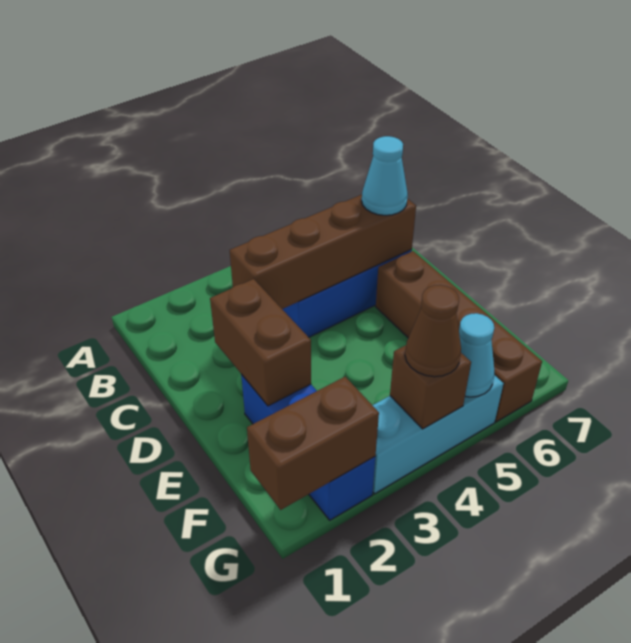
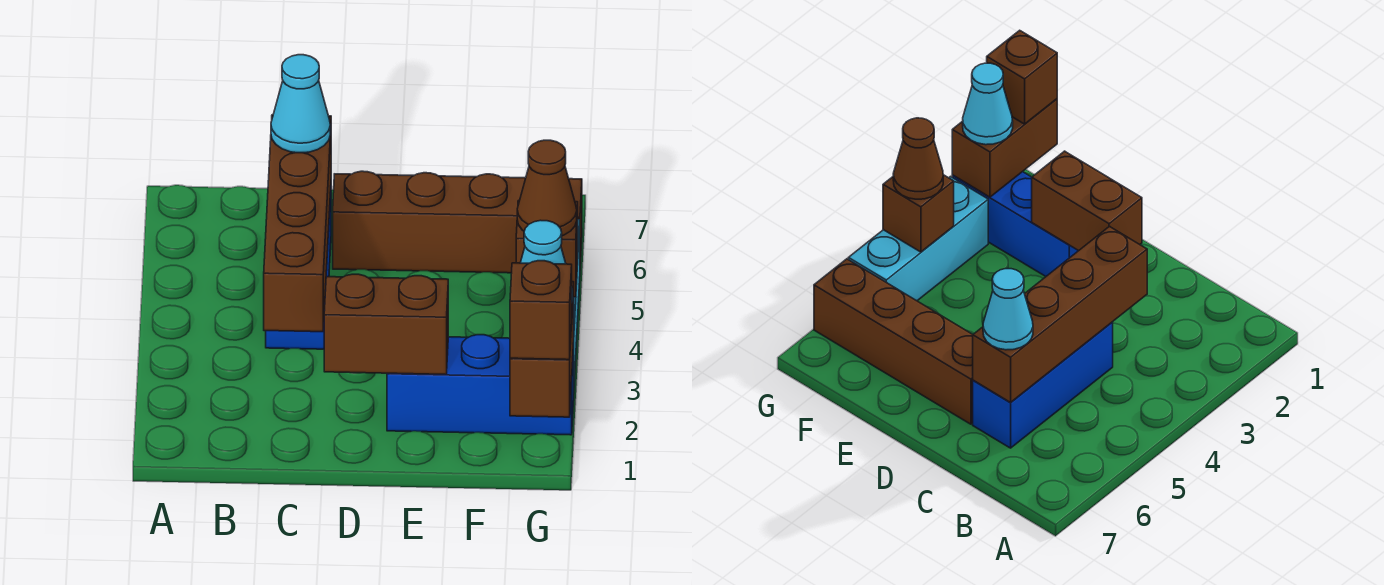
none -> brown 1x1 brick [510,261,572,360]
cyan 1x1 cone [459,313,494,397] -> cyan 1x1 cone moved to [520,220,573,301]

